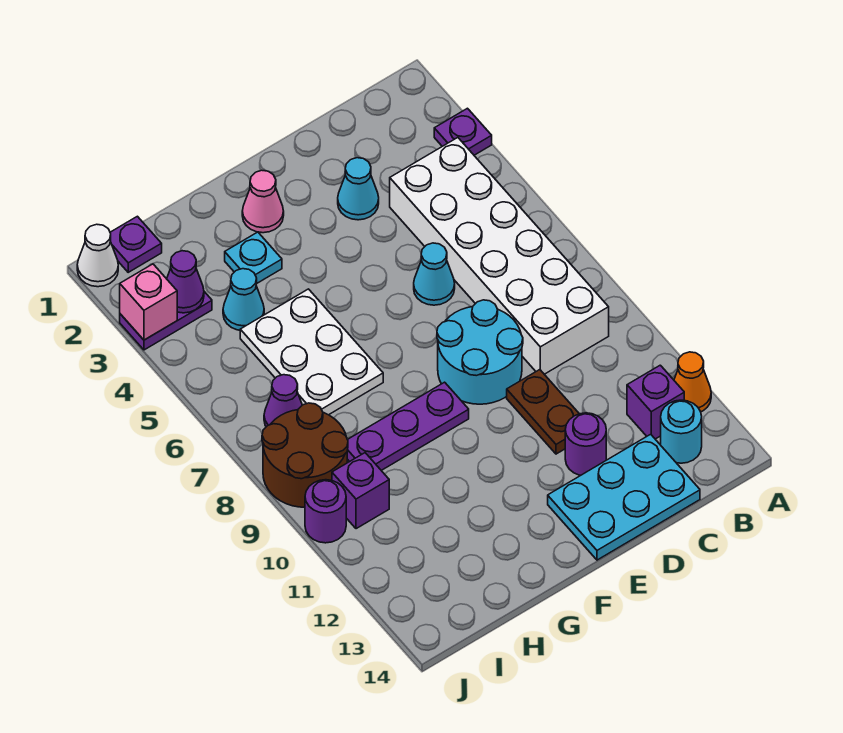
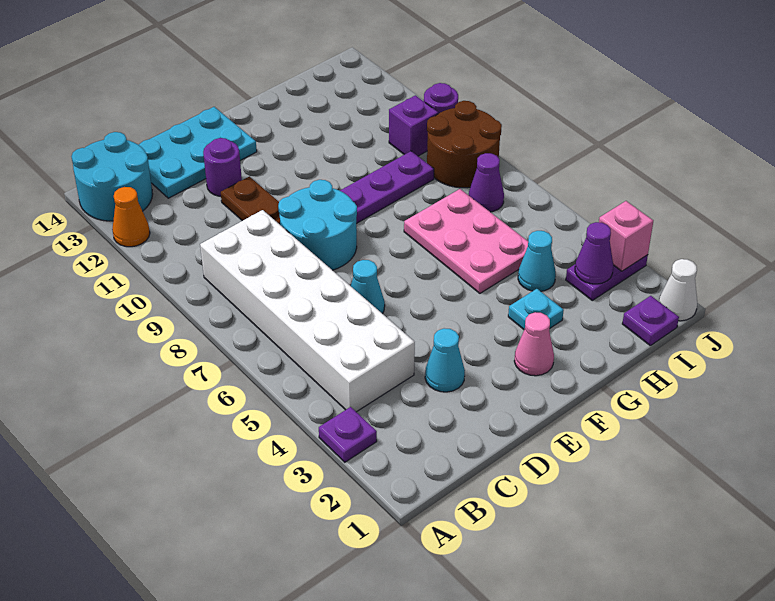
purple 1x1 brick [627,365,684,439] -> none
cyan 1x1 round brick [661,400,702,463] -> cyan 2x2 round brick [71,132,153,221]
white 2x3 plate [240,289,383,415] -> pink 2x3 plate [404,189,528,293]

